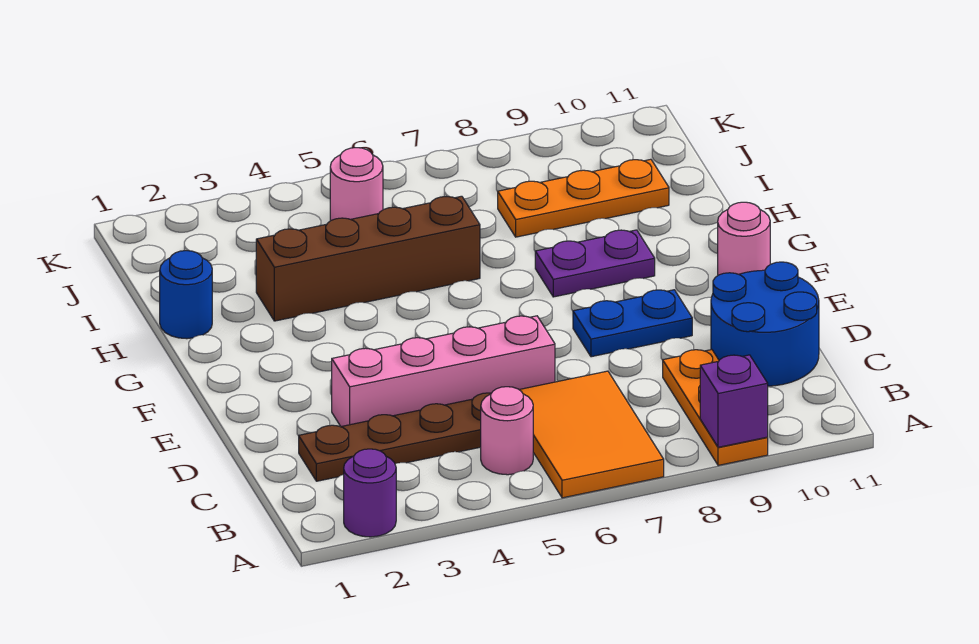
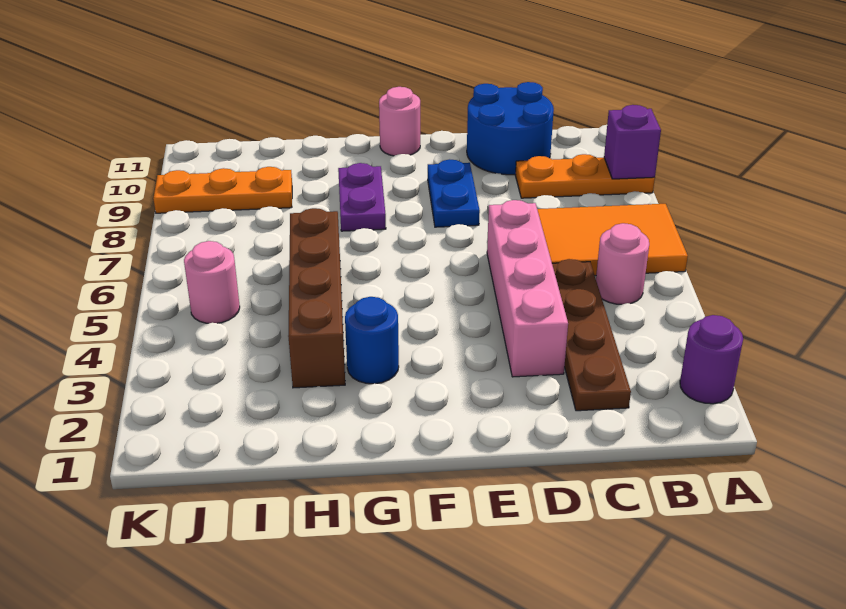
blue 1x1 round brick [160,251,212,339] -> blue 1x1 round brick moved to [345,297,399,384]
orange 1x3 plate [498,159,669,237] -> orange 1x3 plate turned to [153,167,292,213]

